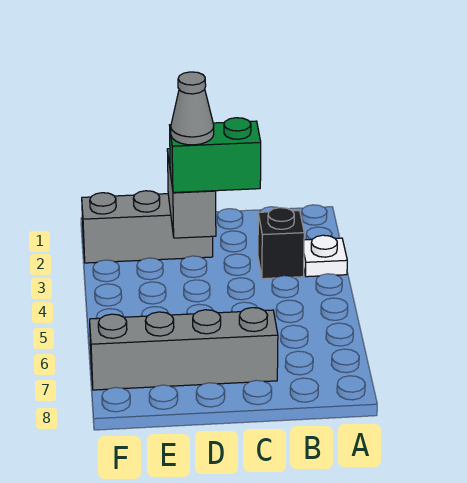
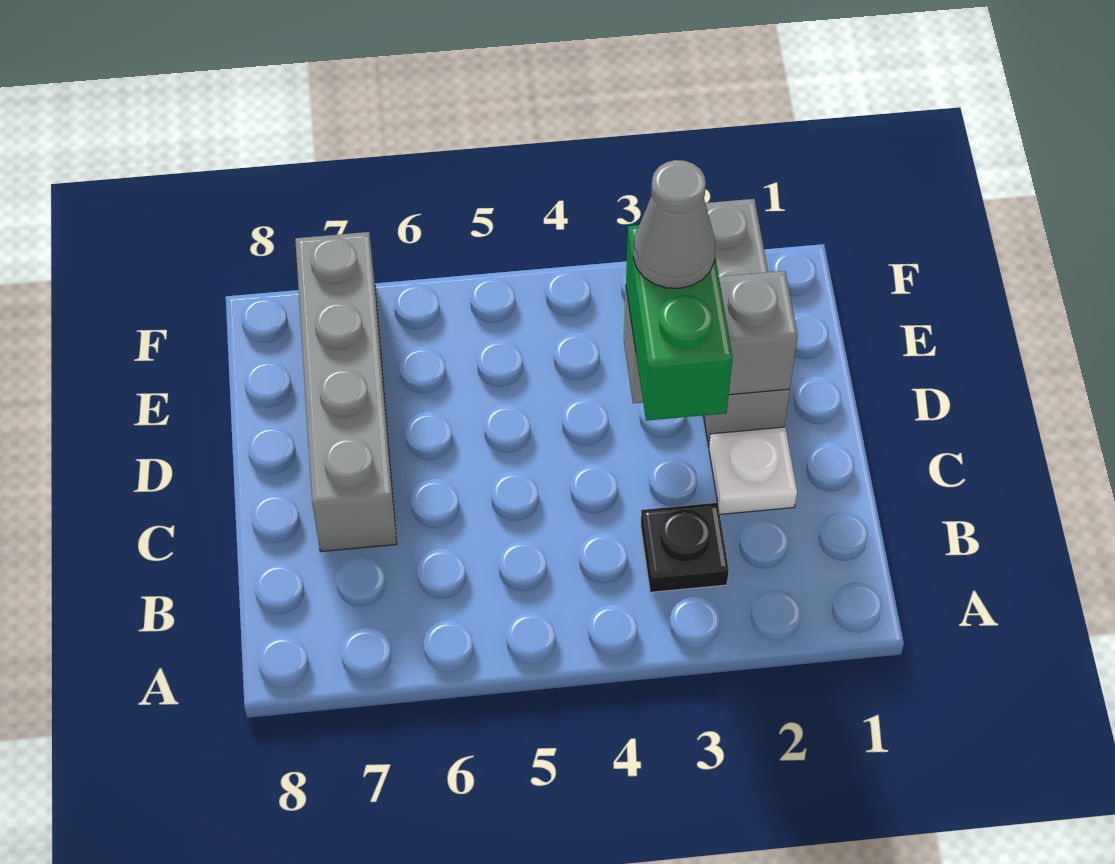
white 1x1 plate [304,235,347,277] -> white 1x1 plate moved to [709,427,797,514]
black 1x1 brick [258,208,304,279] -> black 1x1 plate [641,503,729,592]

